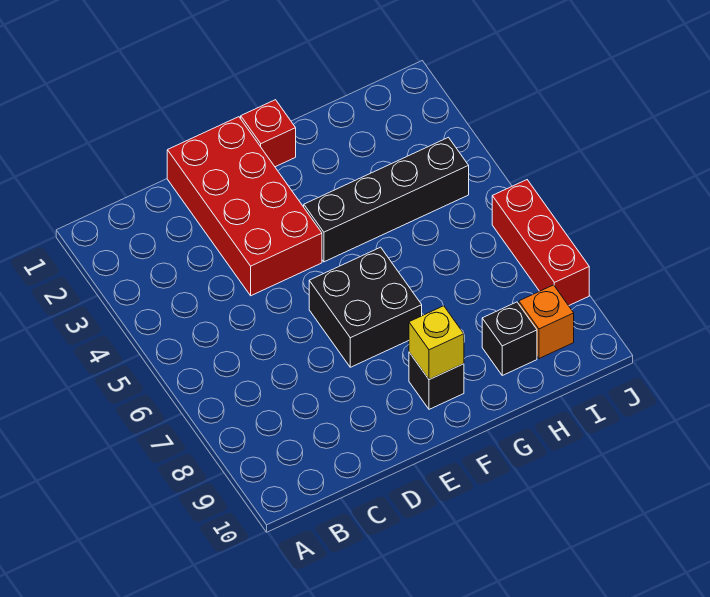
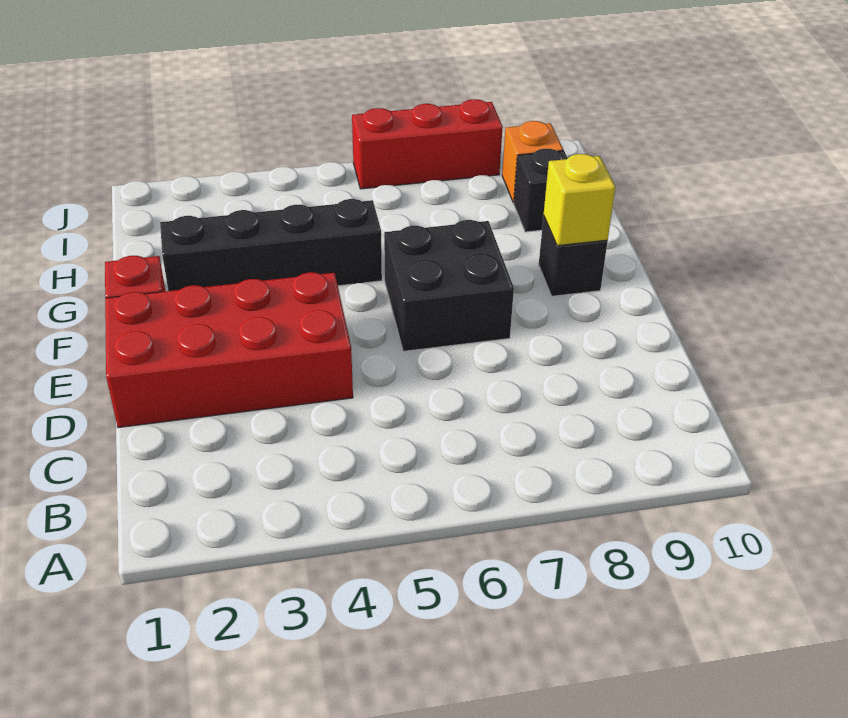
black 1x4 brick [304,137,469,262] -> black 1x4 brick turned to [160,199,382,291]

